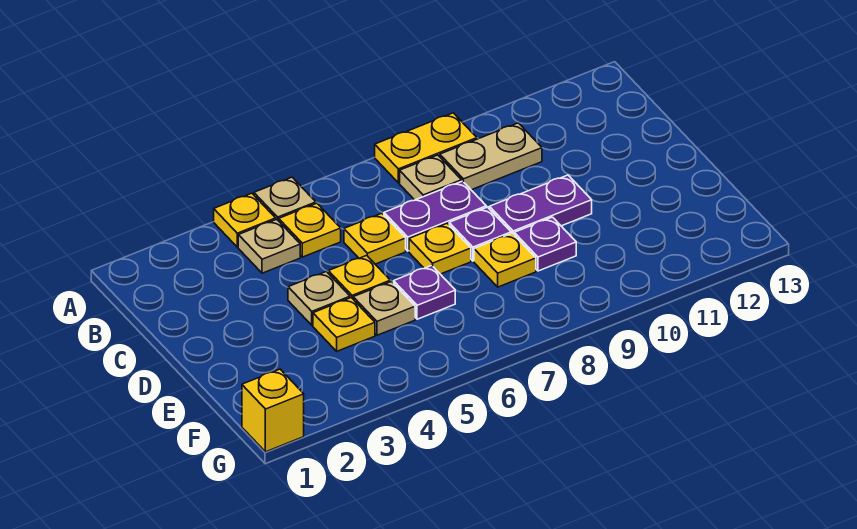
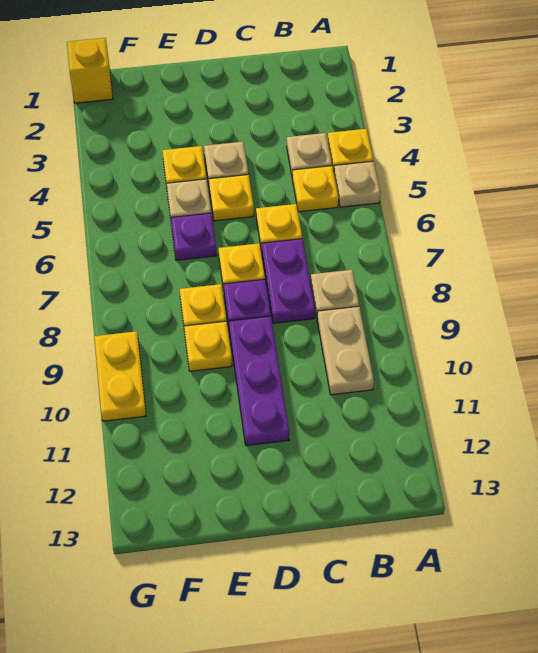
yellow 1x2 plate [375,113,477,183] -> yellow 1x2 plate moved to [94,331,146,421]
purple 1x2 plate [489,175,592,234] -> purple 1x3 plate [229,316,289,446]
purple 1x1 plate [514,217,576,271] -> yellow 1x1 plate [184,321,232,371]

